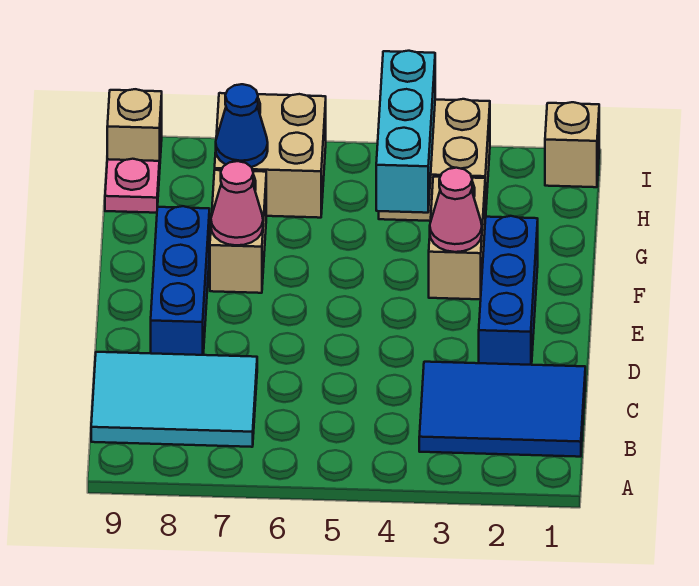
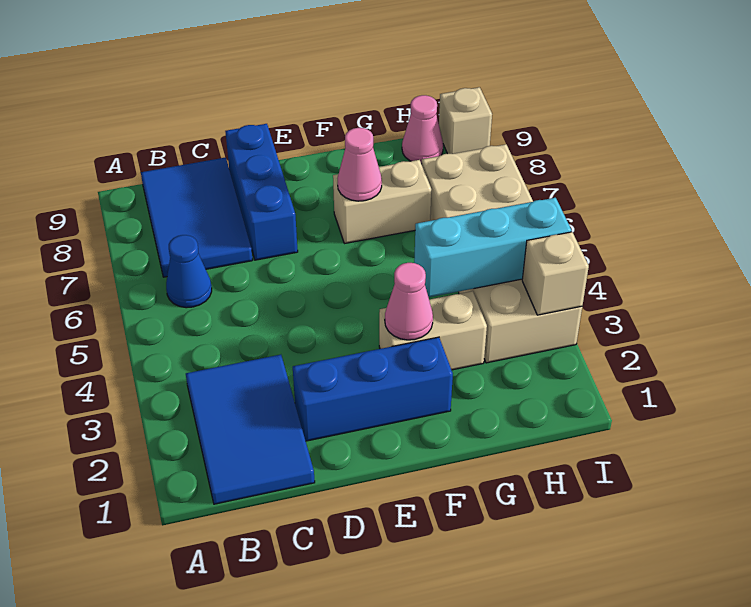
cyan 2x3 tile [91,352,257,447] -> blue 2x3 tile [141,157,252,277]
blue 1x3 brick [151,206,209,355] -> blue 1x3 brick turned to [225,124,298,260]
blue 1x1 cone [216,84,268,167] -> blue 1x1 cone moved to [166,235,212,308]
pink 1x1 plate [105,159,159,213] -> pink 1x1 cone [402,95,443,164]
tan 1x1 brick [545,102,599,187] -> tan 1x1 brick moved to [522,232,589,315]

